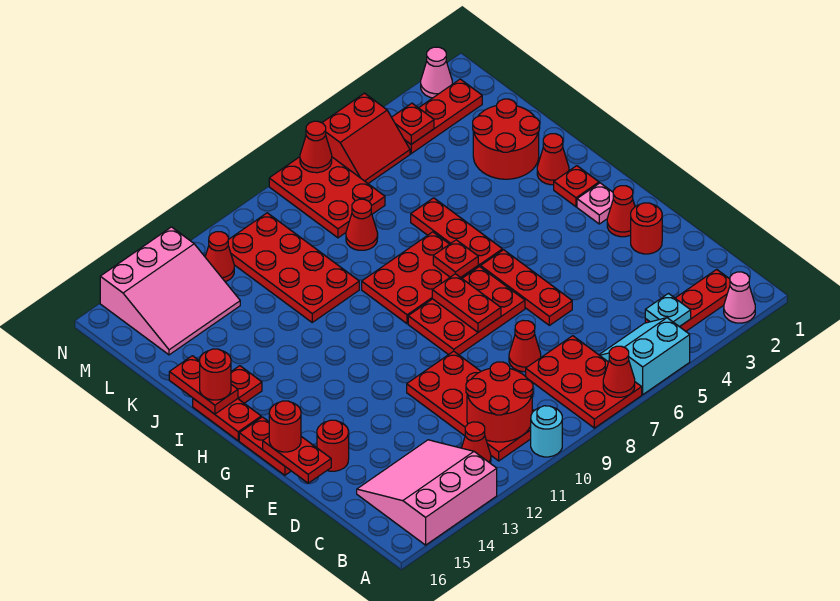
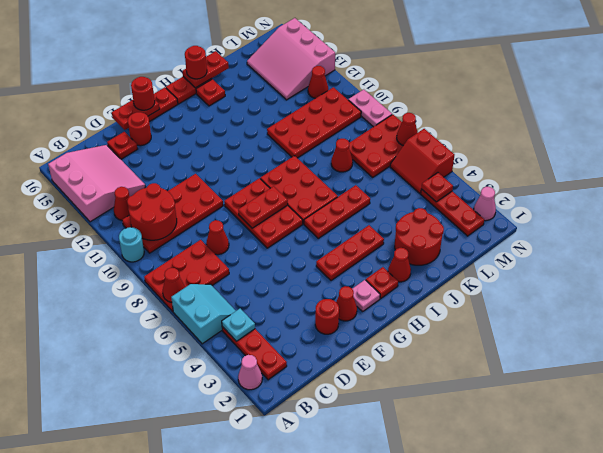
red 1x3 plate [481,250,572,325] -> red 1x3 plate moved to [316,225,384,281]
red 1x1 plate [433,240,478,278] -> red 1x1 plate moved to [107,132,137,159]
none -> pink 1x2 plate [348,89,392,127]

